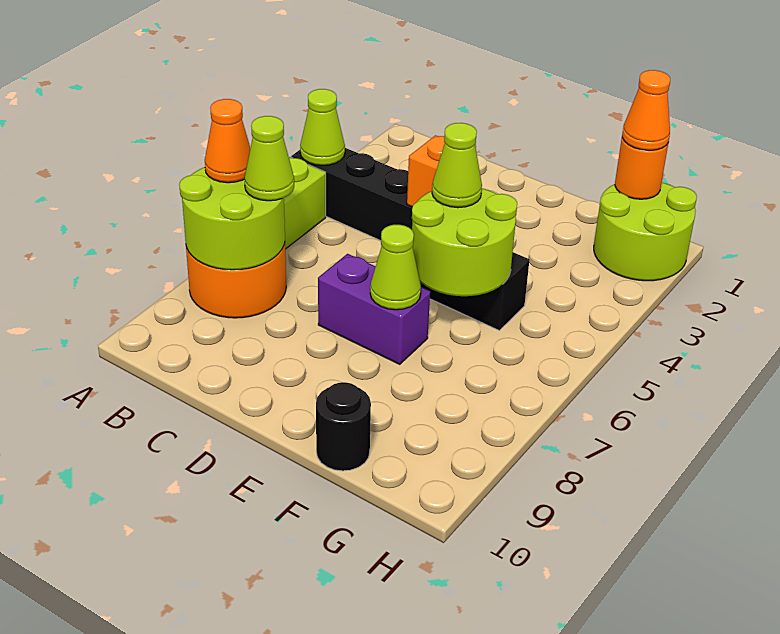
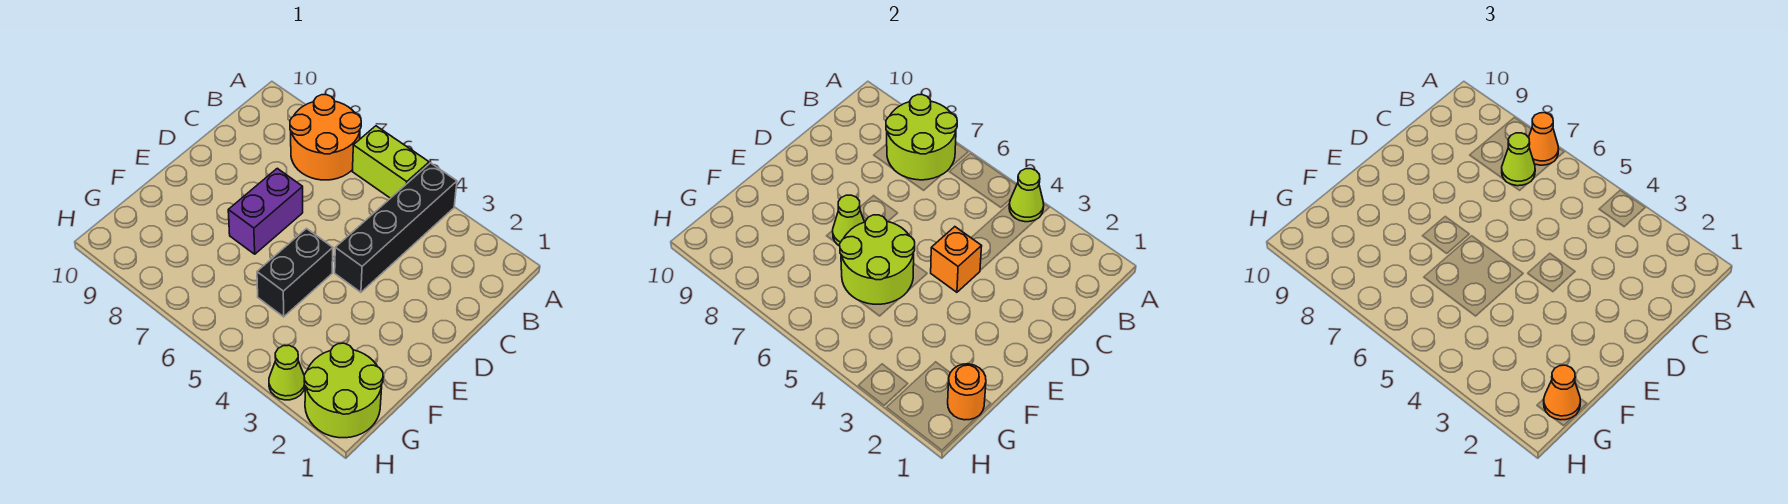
lime 1x1 cone [432,123,482,208] -> lime 1x1 cone moved to [269,345,305,400]
black 1x1 round brick [316,382,371,471] -> none

